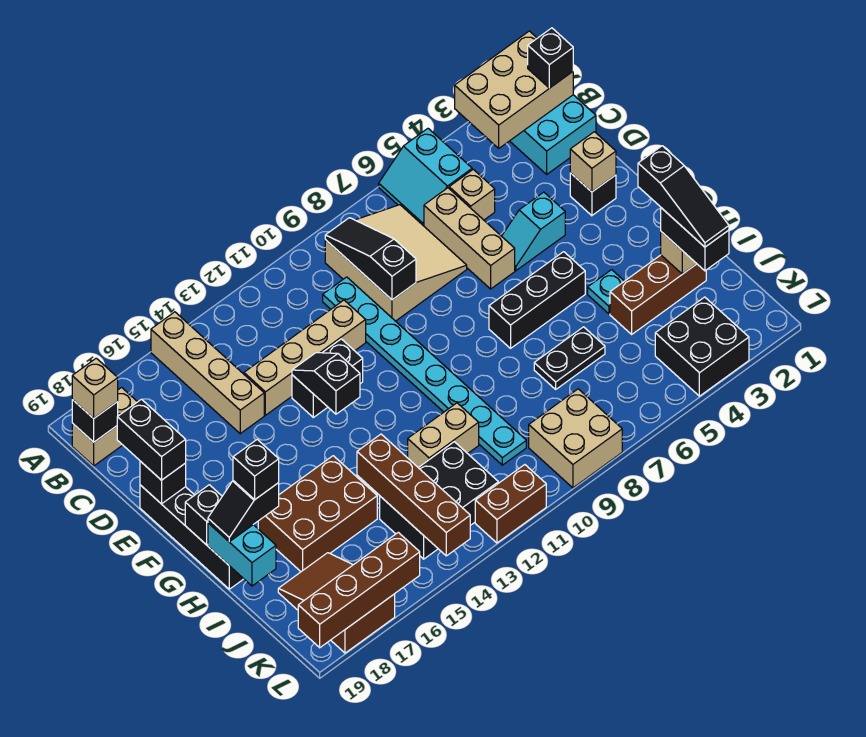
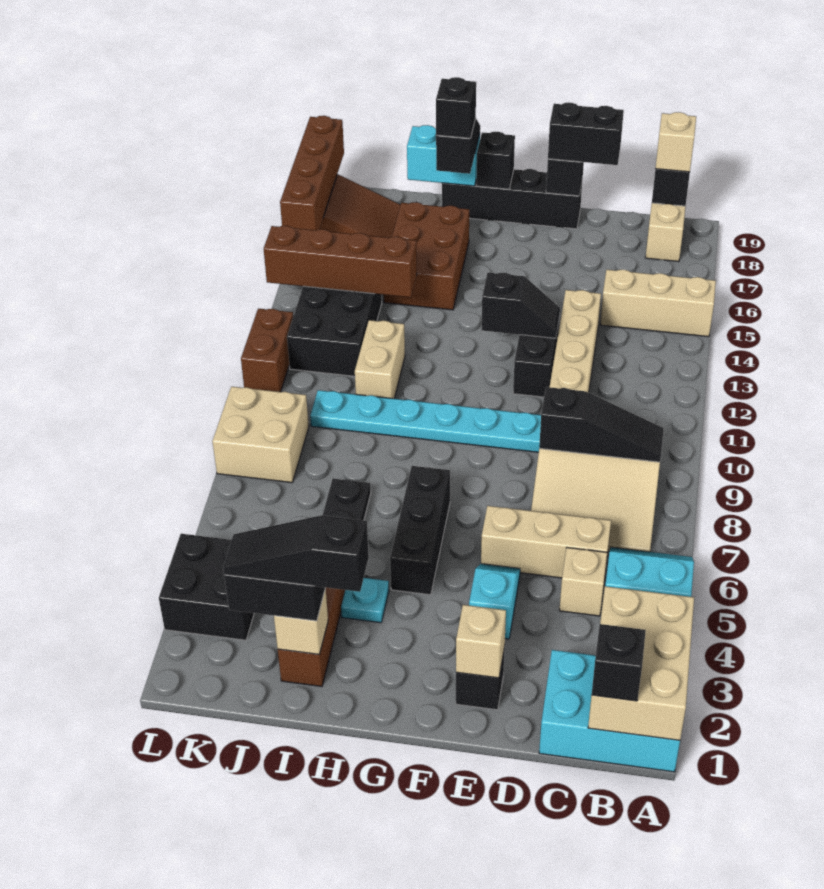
tan 1x4 brick [151,312,264,434] -> tan 1x3 brick [600,270,716,337]

